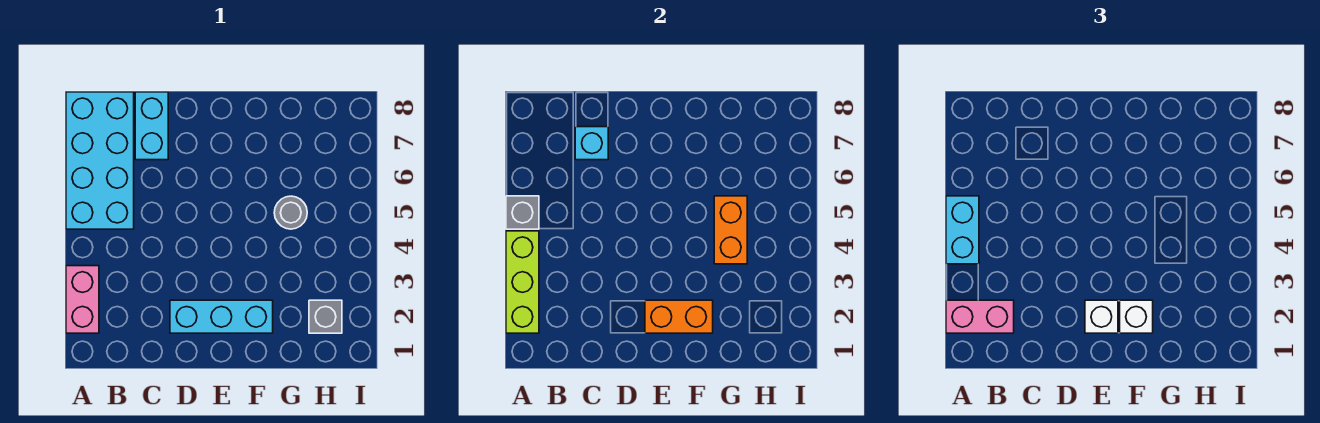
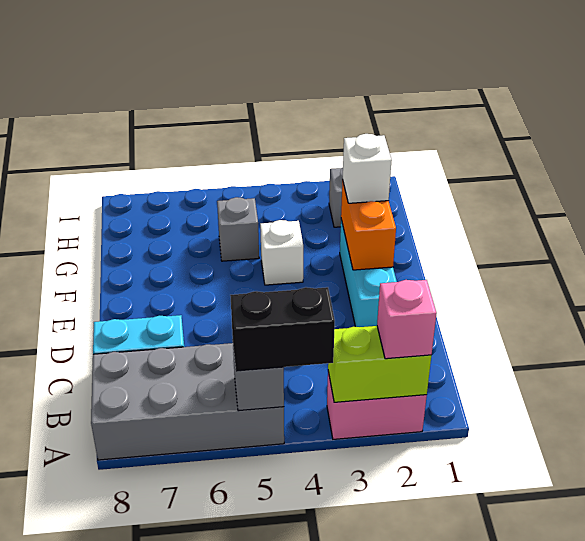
lime 1x3 brick [506,231,539,333] -> lime 1x2 brick [328,326,431,402]
pink 1x2 brick [946,300,1014,333] -> pink 1x1 brick [377,280,437,359]
cyan 1x2 brick [946,196,979,264] -> black 1x2 brick [230,287,335,371]
cyan 2x4 brick [66,92,134,229] -> grey 2x4 brick [91,343,284,460]
cyan 1x1 brick [575,127,608,160] -> none
white 1x1 brick [1085,300,1118,333] -> white 1x1 brick moved to [260,220,303,285]
orange 1x2 brick [714,196,747,264] -> none
grey 1x1 round brick [274,196,307,229] -> grey 1x1 brick [217,197,259,261]

